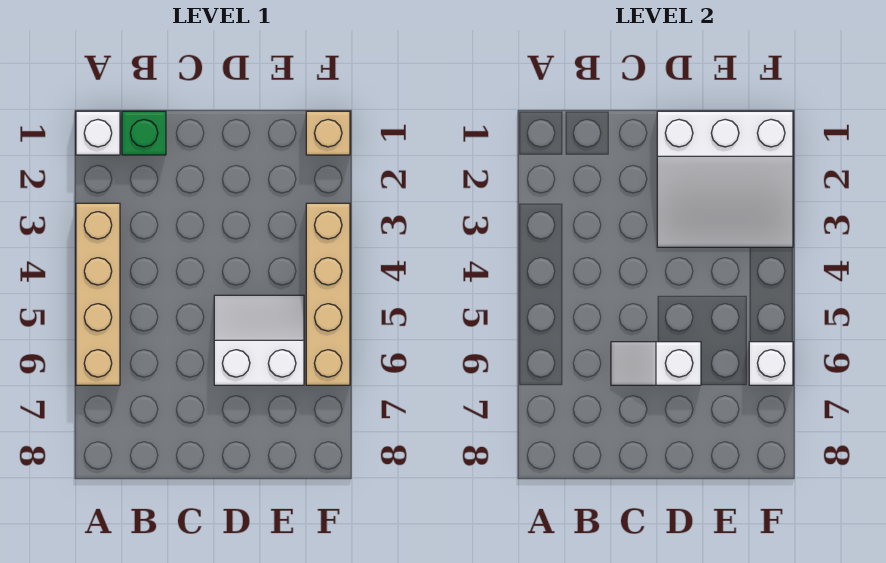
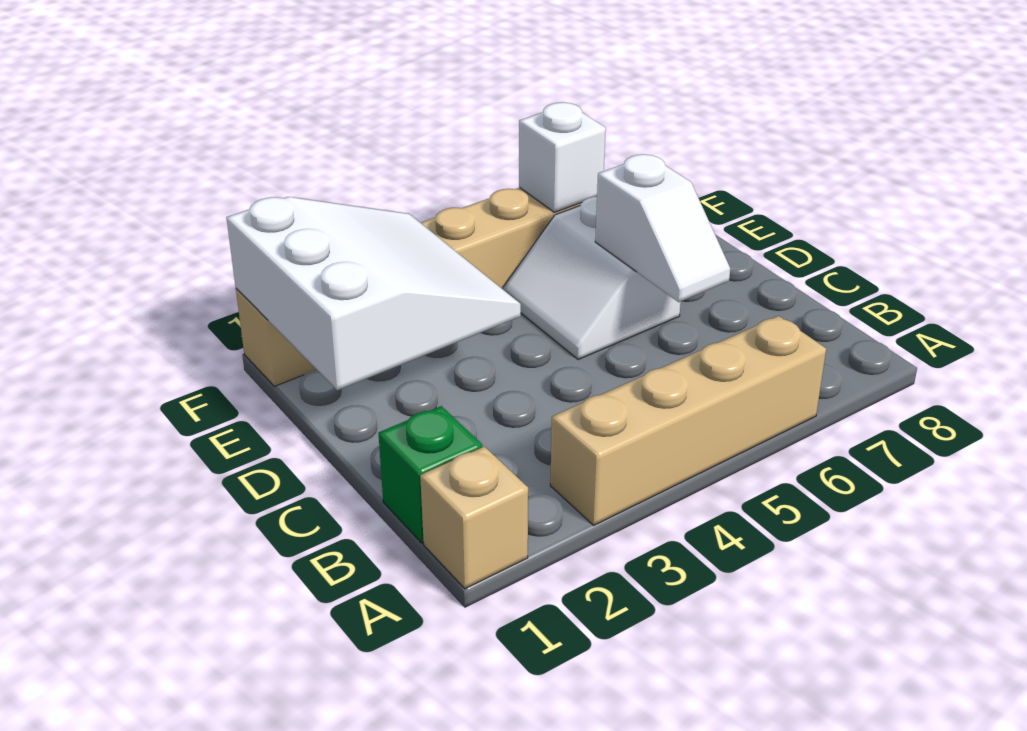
white 1x1 brick [76,111,120,155] -> tan 1x1 brick [420,446,528,589]

